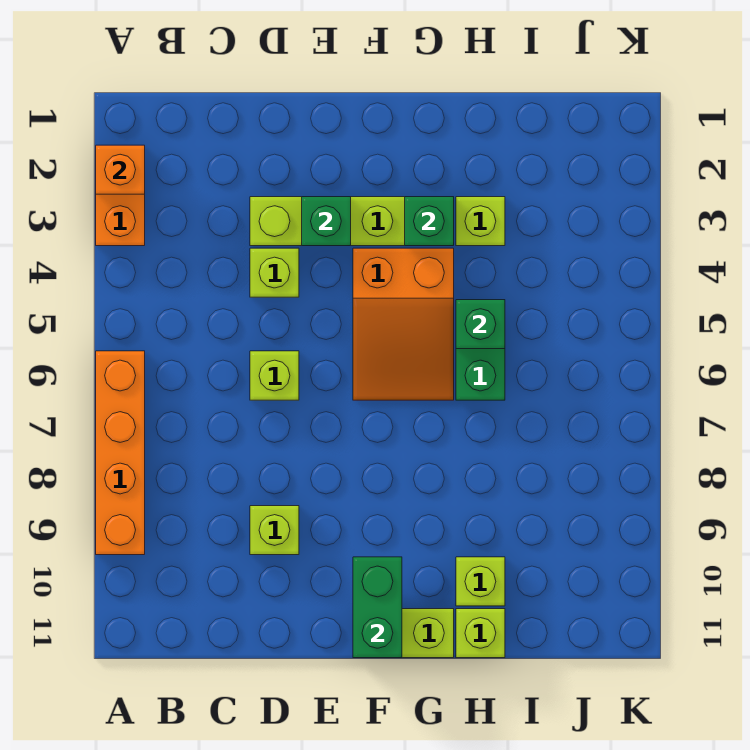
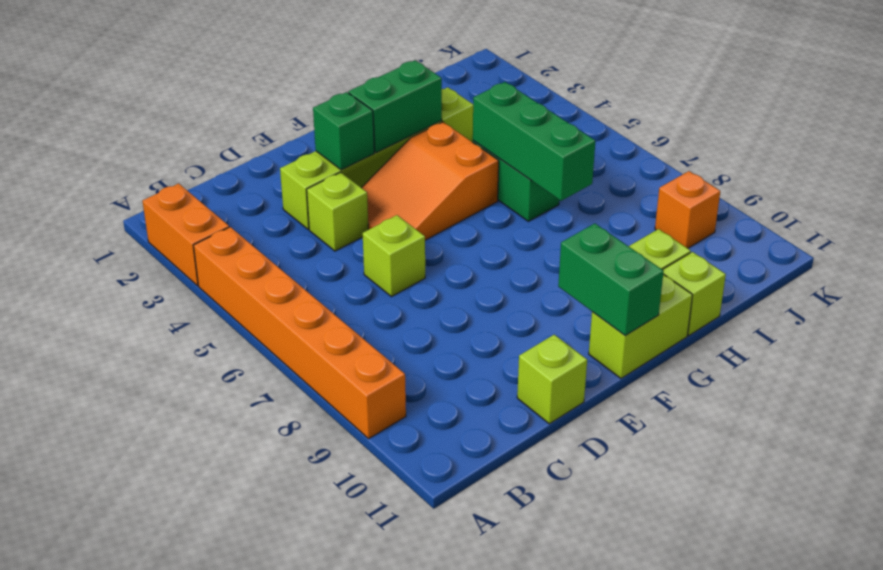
orange 1x1 brick [96,145,145,194] -> orange 1x1 brick moved to [655,171,720,248]
orange 1x4 brick [96,351,145,555] -> orange 1x6 brick [193,227,406,439]
lime 1x1 brick [250,506,299,555] -> lime 1x1 brick moved to [517,335,587,424]
orange 2x3 slope [353,248,454,400] -> orange 2x3 slope turned to [362,122,499,240]
green 1x1 brick [405,197,454,246] -> green 1x2 brick [348,60,442,153]
green 1x1 brick [456,300,505,349] -> green 1x3 brick [473,82,595,201]

